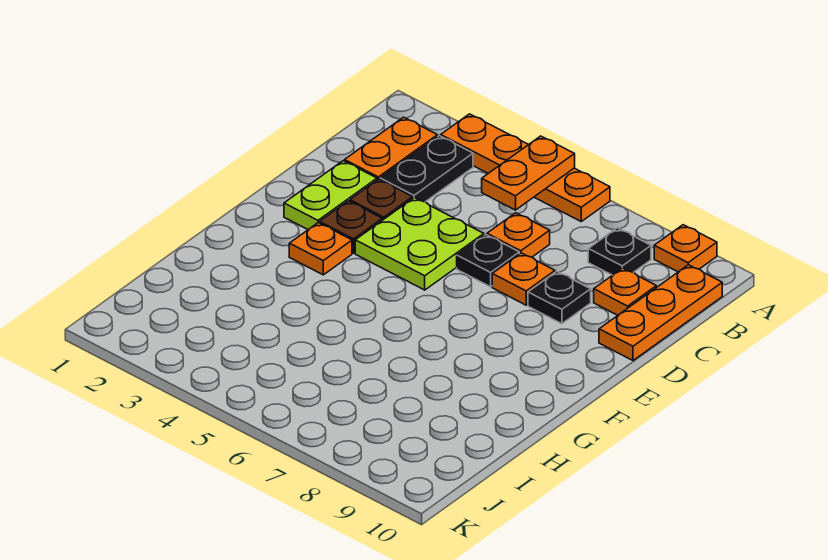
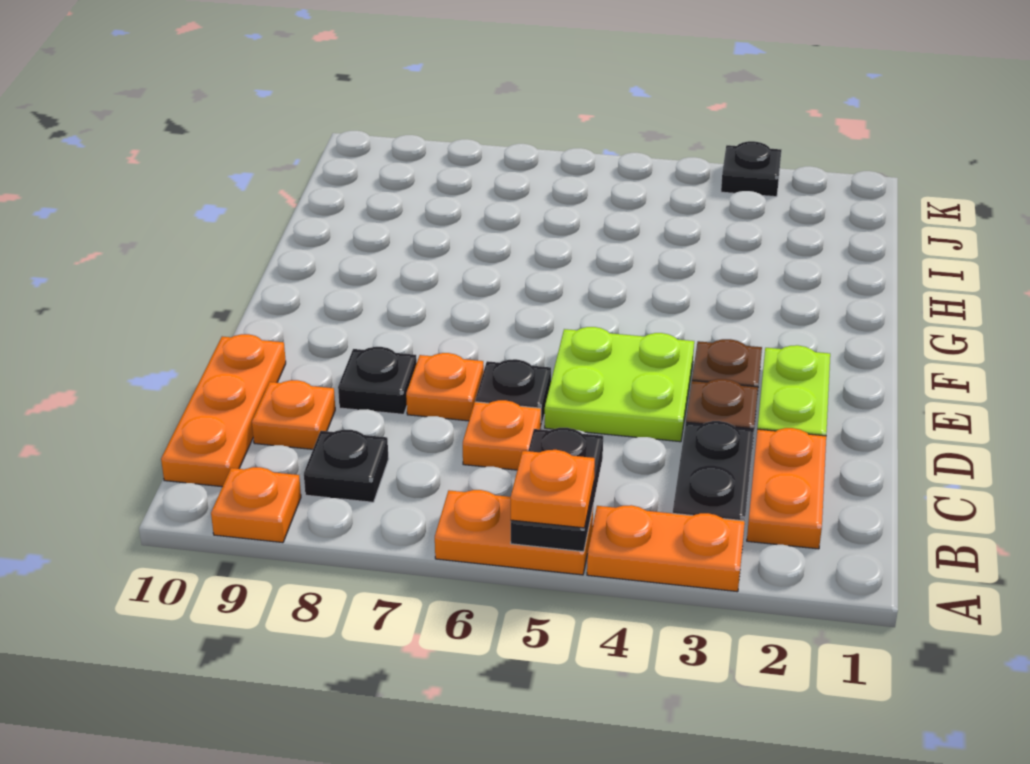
orange 1x2 plate [482,136,575,210] -> black 1x2 plate [511,428,603,552]
orange 1x1 plate [289,223,352,275] -> orange 1x1 plate moved to [511,450,595,528]
none -> black 1x1 plate [721,141,781,197]

